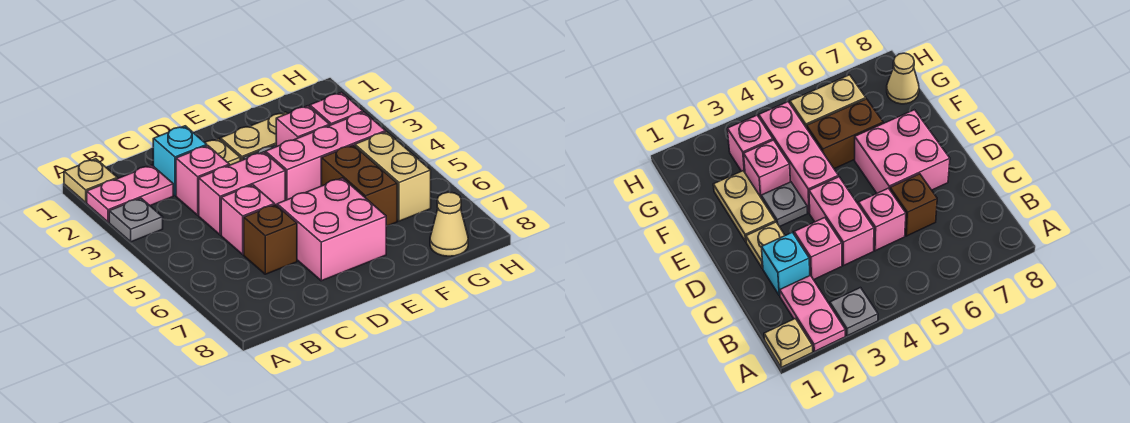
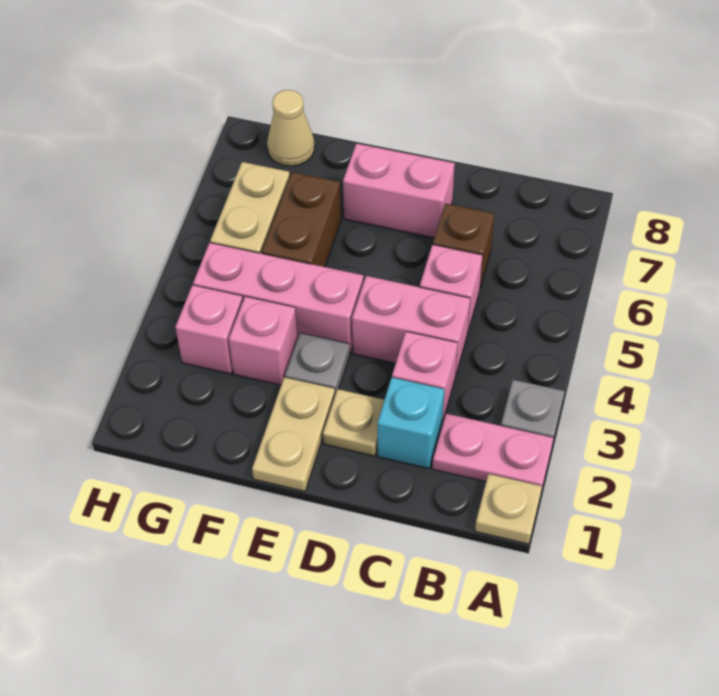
pink 2x2 brick [277,178,386,281] -> pink 1x2 brick [343,143,455,238]
tan 1x2 plate [220,112,287,161] -> tan 1x2 plate turned to [252,377,335,491]

